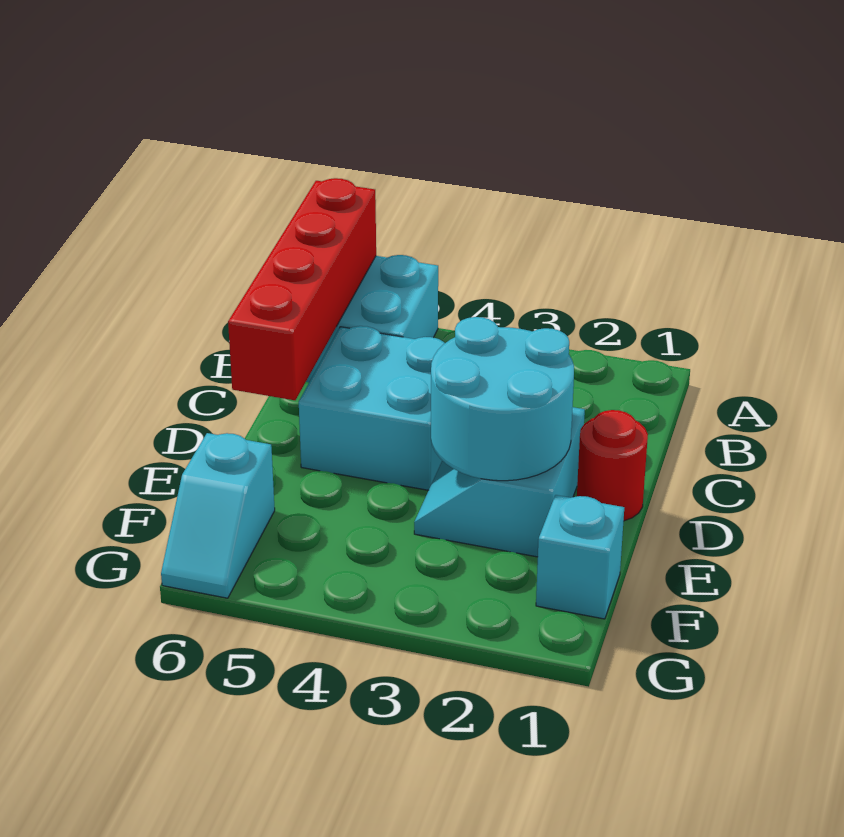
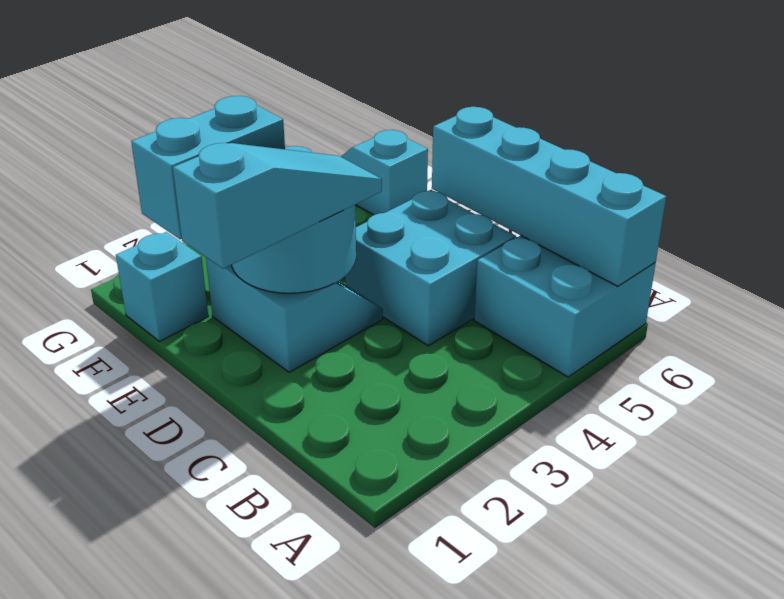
red 1x4 brick [228,178,376,400] -> cyan 1x4 brick [432,107,666,286]
red 1x1 round brick [577,410,648,521] -> none
none -> cyan 1x3 slope [173,143,382,269]
none -> cyan 1x2 brick [131,96,285,239]

